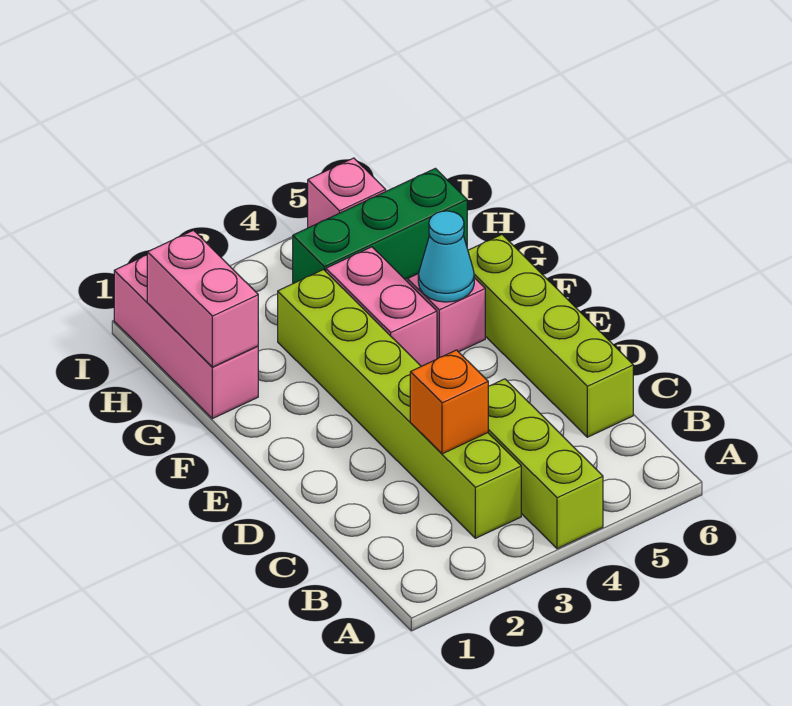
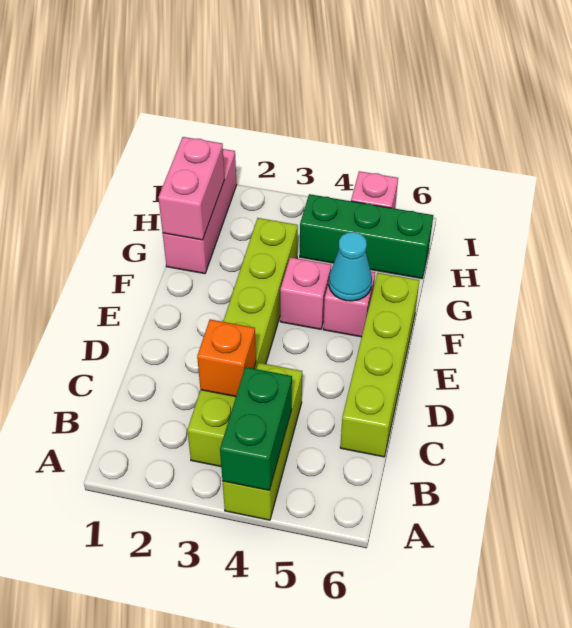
none -> green 1x2 brick [220,367,292,490]
pink 1x2 brick [326,247,437,366] -> pink 1x1 brick [280,257,331,329]

